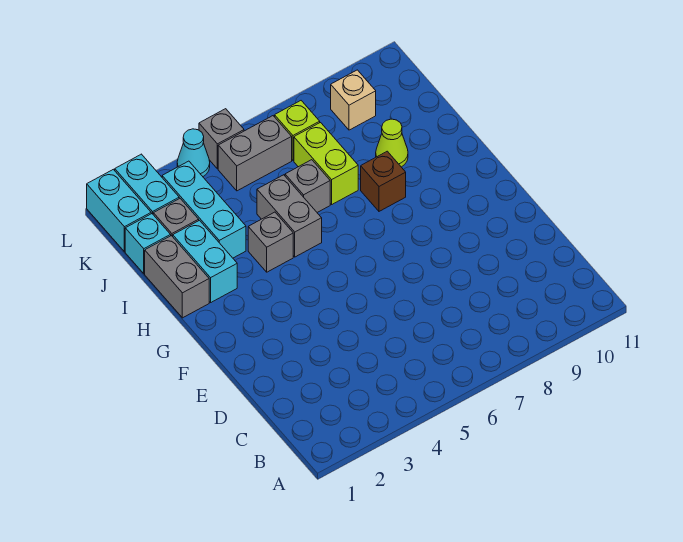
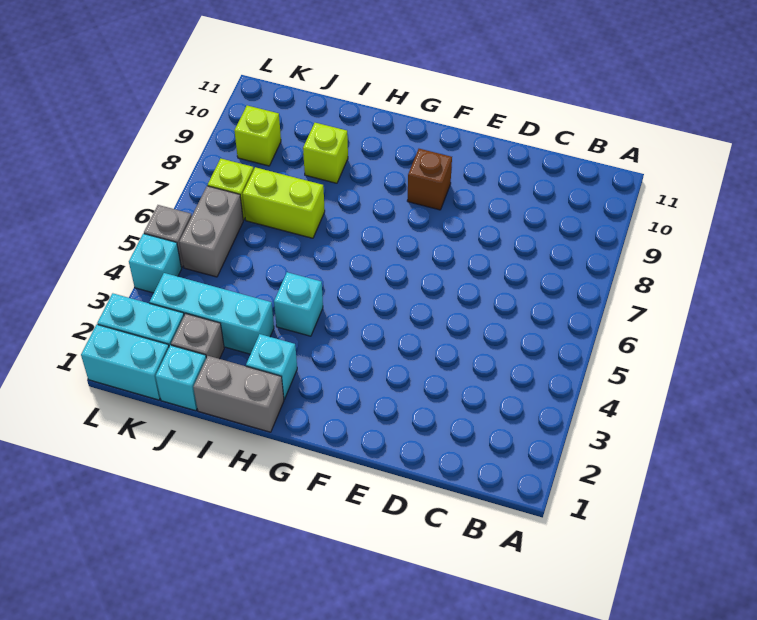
cyan 1x2 brick [173,220,237,302] -> cyan 1x1 brick [246,334,297,399]
grey 1x1 brick [248,212,293,272] -> cyan 1x1 brick [274,272,323,336]
grey 1x2 brick [257,175,322,257] -> none
brown 1x1 brick [361,151,406,211] -> brown 1x1 brick moved to [407,149,452,210]
grey 1x1 brick [285,160,330,212] -> none
lime 1x1 cone [376,119,408,167] -> lime 1x1 brick [303,123,348,183]
tan 1x1 brick [331,70,376,130] -> lime 1x1 brick [234,106,281,166]
cyan 1x1 cone [177,129,210,176] -> cyan 1x1 brick [129,234,182,293]

